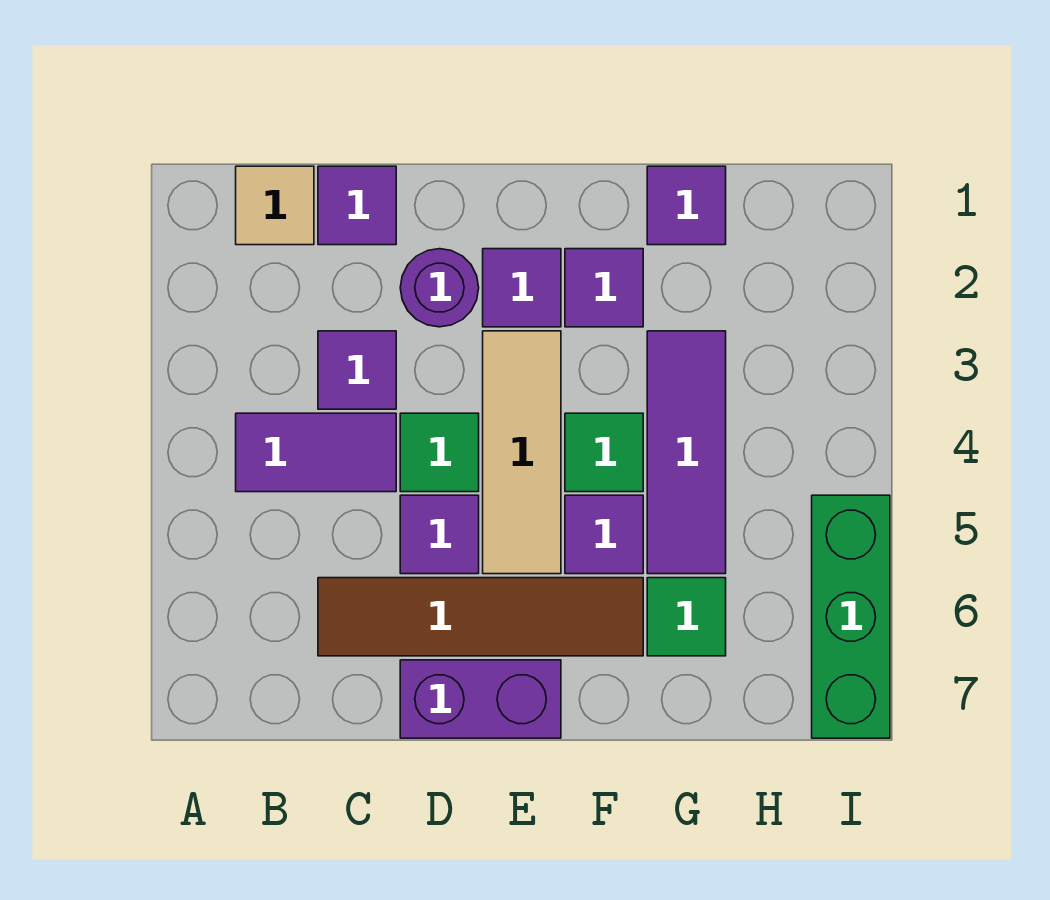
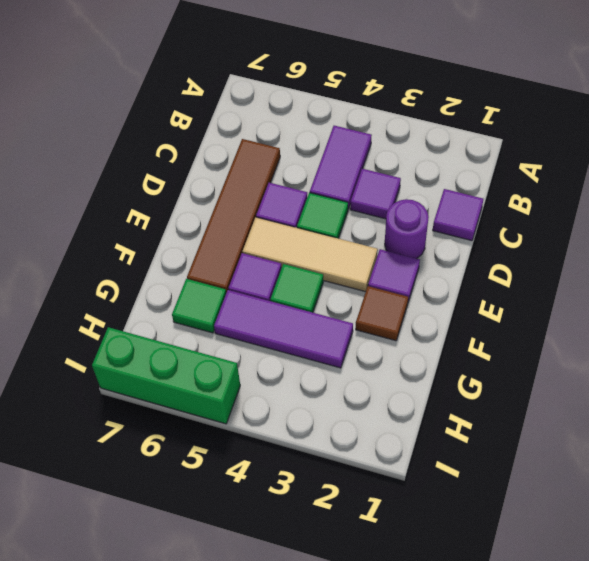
tan 1x1 tile [236,166,314,245] -> none
purple 1x2 brick [400,660,561,738] -> none
purple 1x1 tile [565,249,643,327] -> brown 1x1 tile [356,286,408,341]
purple 1x1 tile [647,166,726,245] -> none

